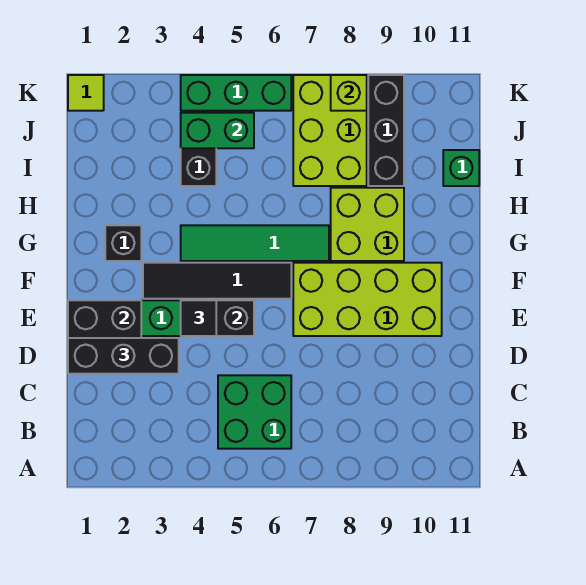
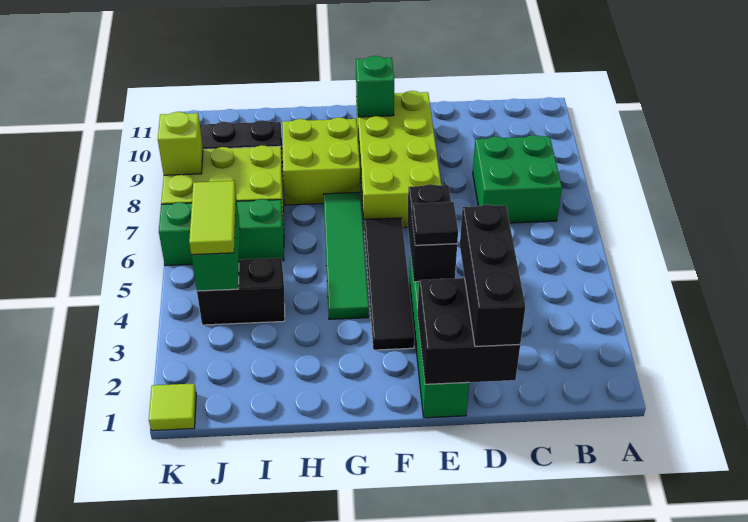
green 2x2 brick [218,375,291,449] -> green 2x2 brick moved to [473,135,562,223]
black 1x1 brick [105,225,141,261] -> none
green 1x1 brick [443,150,479,186] -> green 1x1 brick moved to [356,56,394,117]
none -> lime 1x2 tile [189,181,236,255]
green 1x3 brick [181,75,291,111] -> green 1x3 brick turned to [159,199,284,266]

